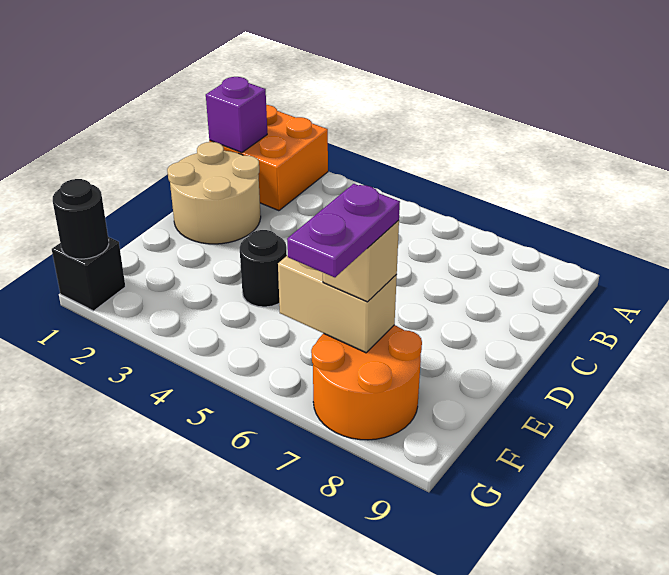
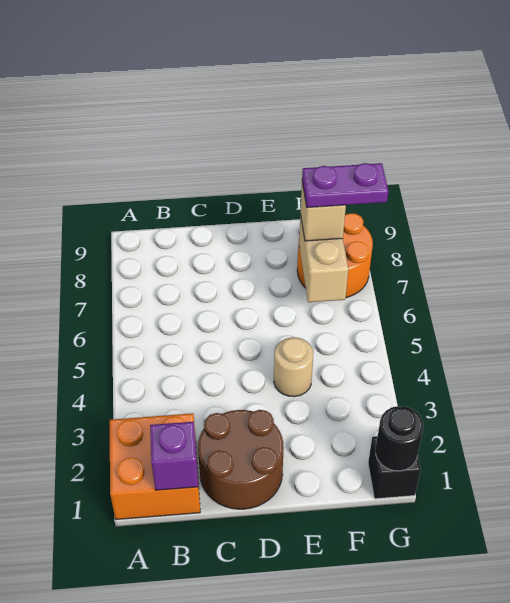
tan 2x2 round brick [167,142,261,244] -> brown 2x2 round brick [198,410,284,509]
black 1x1 round brick [240,230,287,307] -> tan 1x1 round brick [274,337,313,397]

